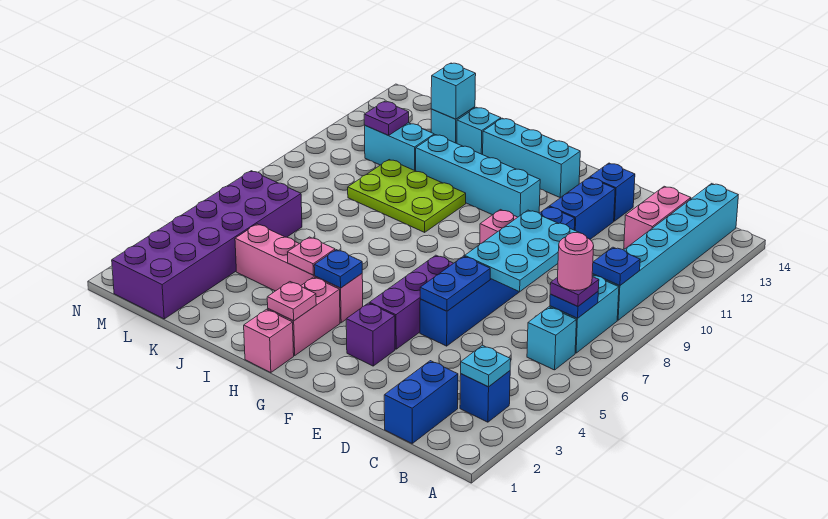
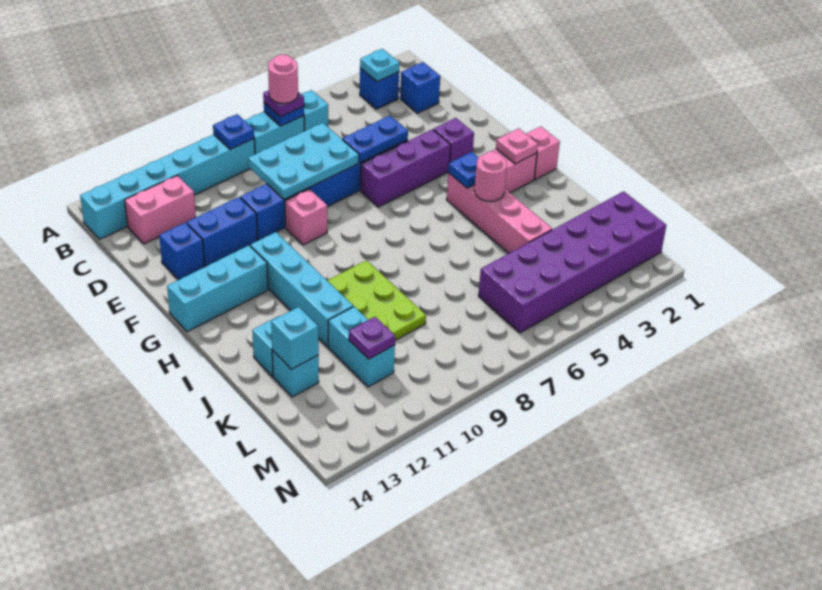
blue 1x2 brick [384,361,458,443] -> blue 1x1 brick [400,62,440,113]
cyan 1x3 brick [483,118,580,198] -> cyan 1x3 brick turned to [167,245,268,332]
pink 1x1 plate [288,237,335,275] -> pink 1x1 round brick [475,152,507,201]

